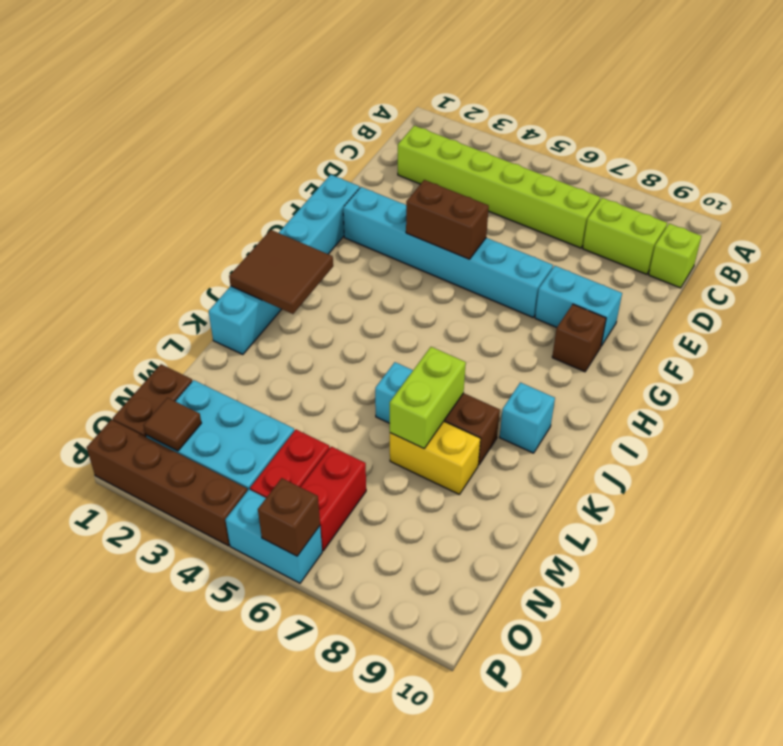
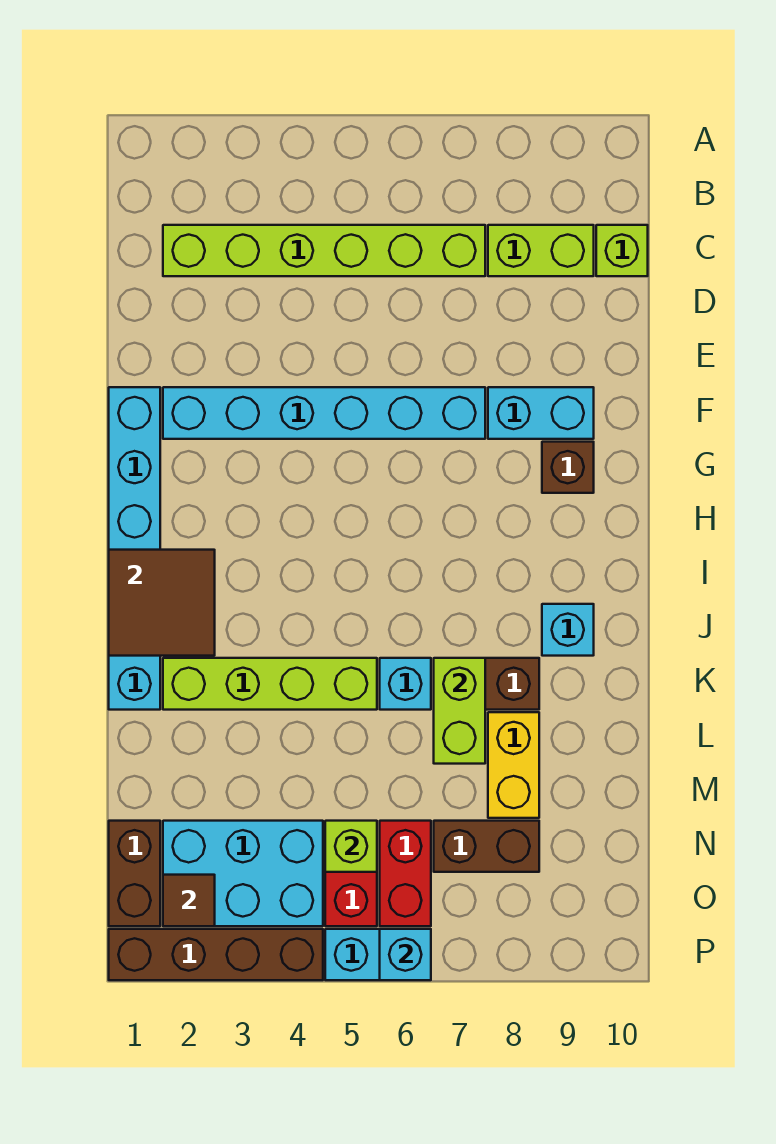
brown 1x2 brick [406,180,489,259] -> brown 1x2 brick moved to [434,821,539,872]
none -> lime 1x4 brick [163,658,377,710]
yellow 1x2 brick [390,422,480,495] -> yellow 1x2 brick turned to [488,712,539,818]
none -> lime 1x1 brick [325,821,377,872]
brown 1x1 brick [258,478,320,556] -> cyan 1x1 brick [380,929,431,980]

